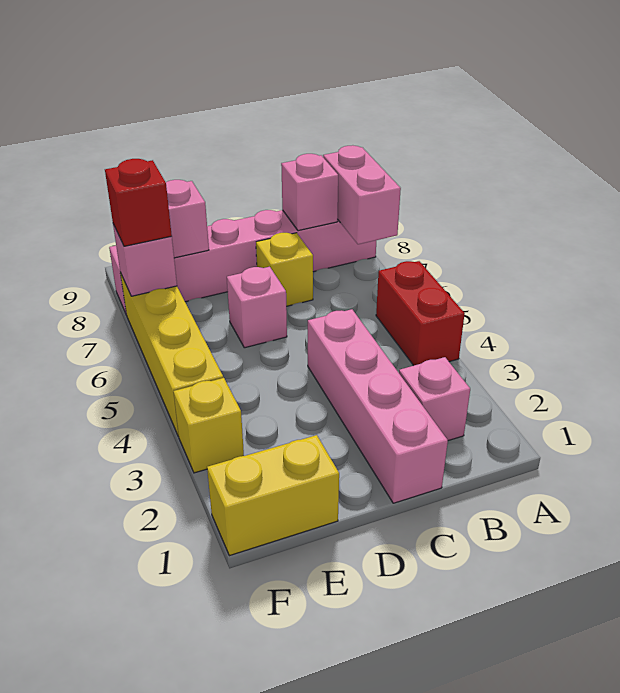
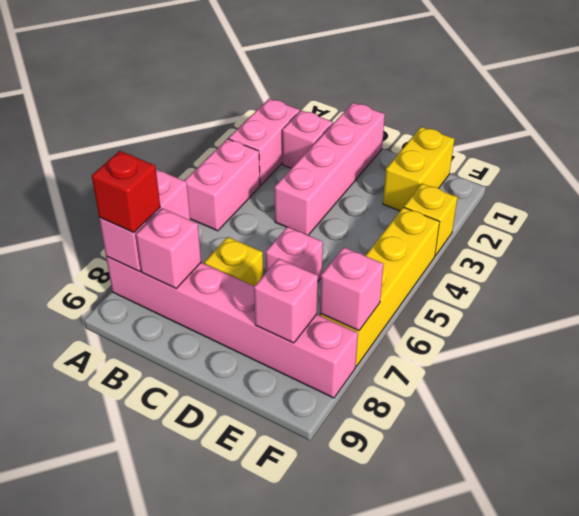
none -> pink 1x2 brick [229,99,300,185]
red 1x2 brick [376,261,465,366] -> pink 1x2 brick [184,139,260,231]
yellow 1x2 brick [207,435,339,556] -> yellow 1x2 brick turned to [383,127,454,211]
red 1x1 brick [105,159,172,246] -> red 1x1 brick moved to [92,151,160,233]

